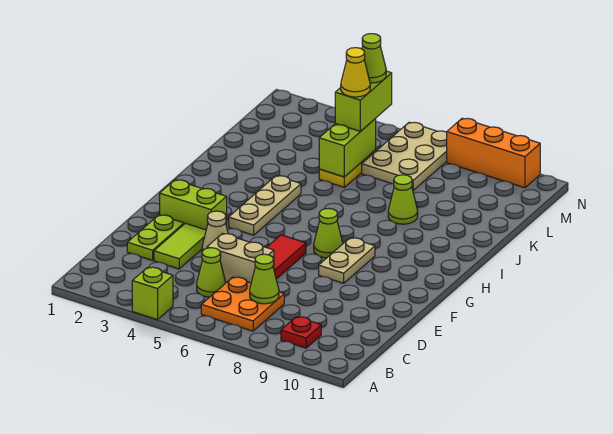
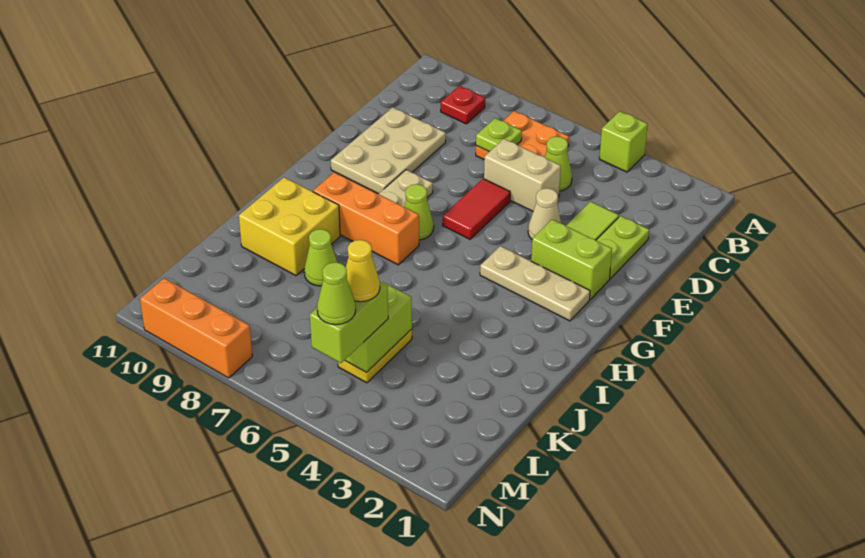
lime 1x1 cone [250,254,279,304] -> lime 1x1 plate [476,118,522,152]
tan 1x3 plate [229,176,301,235] -> tan 1x3 plate turned to [480,246,590,321]
none -> orange 1x3 brick [313,172,419,265]
none -> yellow 2x2 brick [239,177,340,275]
tan 2x3 plate [362,122,447,190] -> tan 2x3 plate moved to [331,107,446,194]

